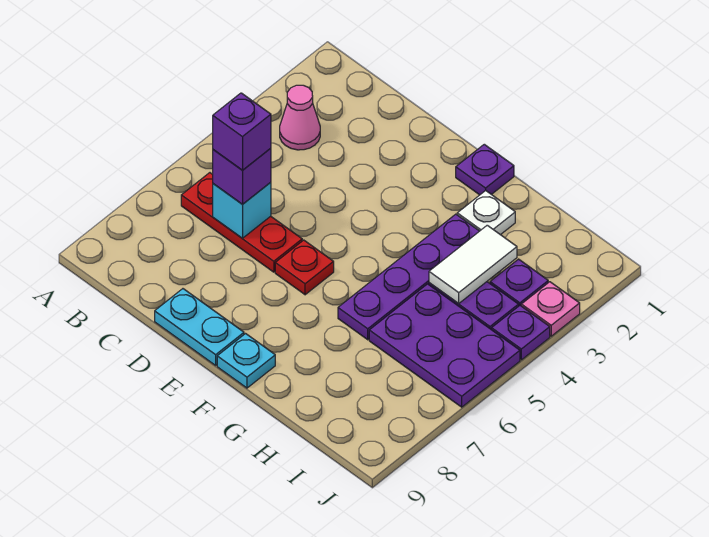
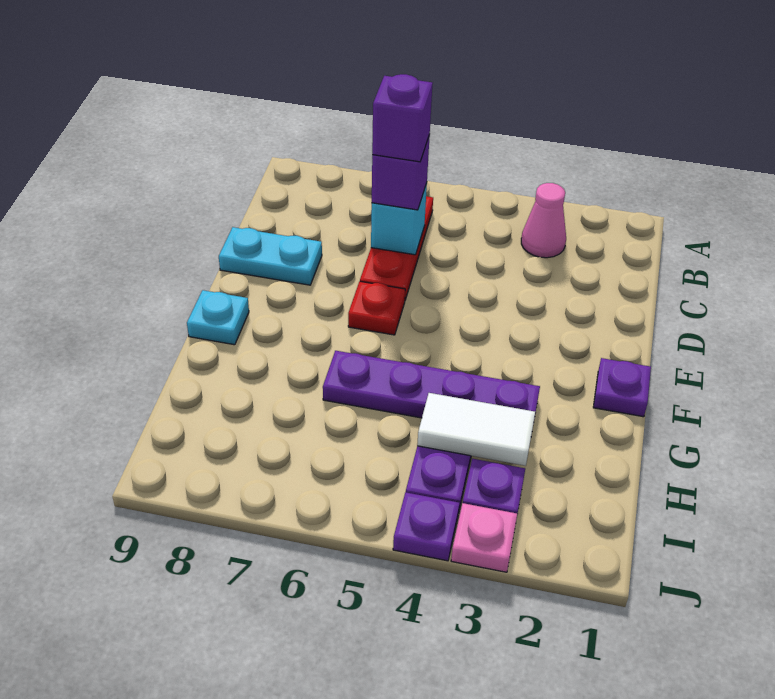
cyan 1x2 plate [155,289,244,365] -> cyan 1x2 plate turned to [219,227,322,285]
white 1x1 plate [457,191,515,235] -> none
purple 2x3 plate [369,284,520,407] -> none

